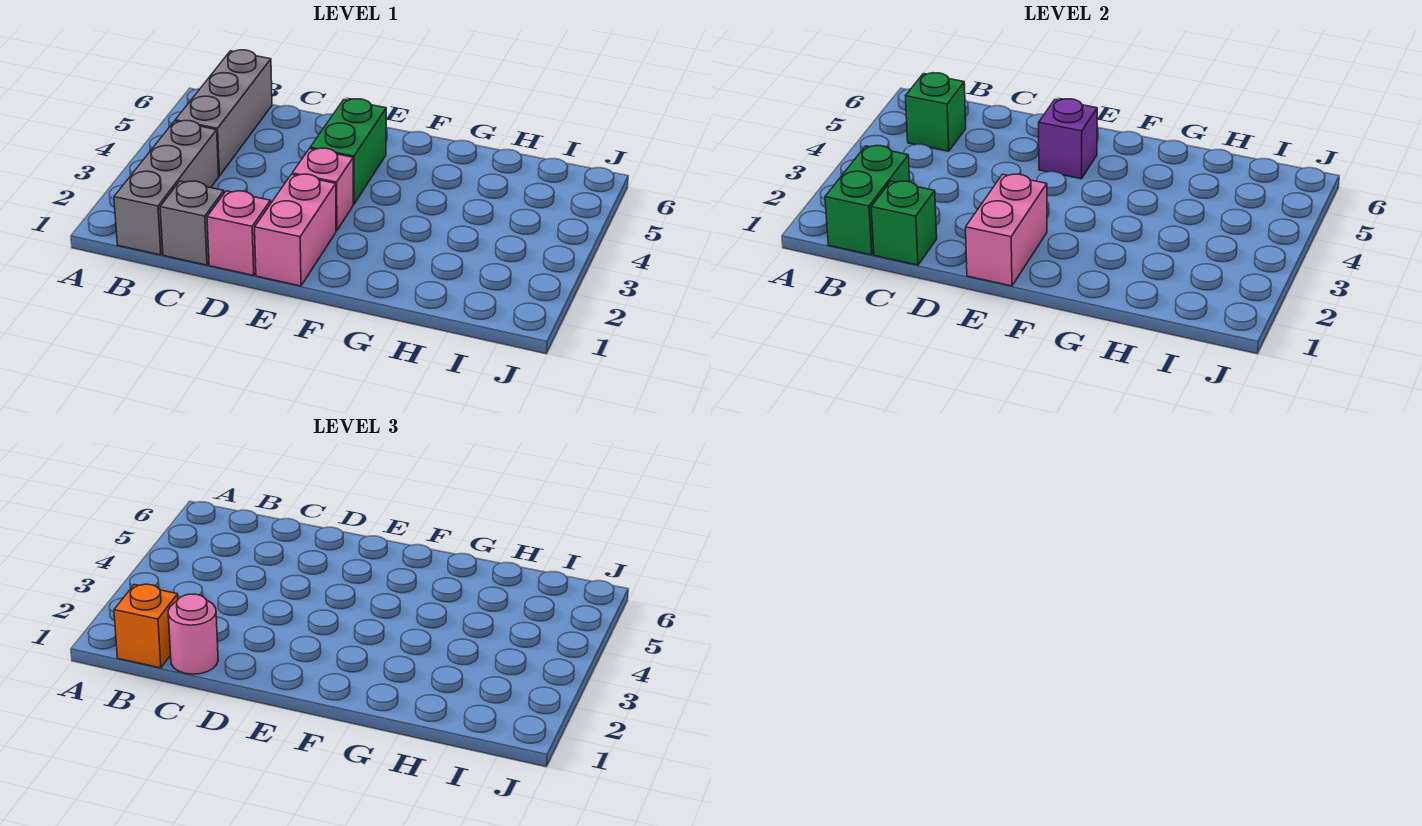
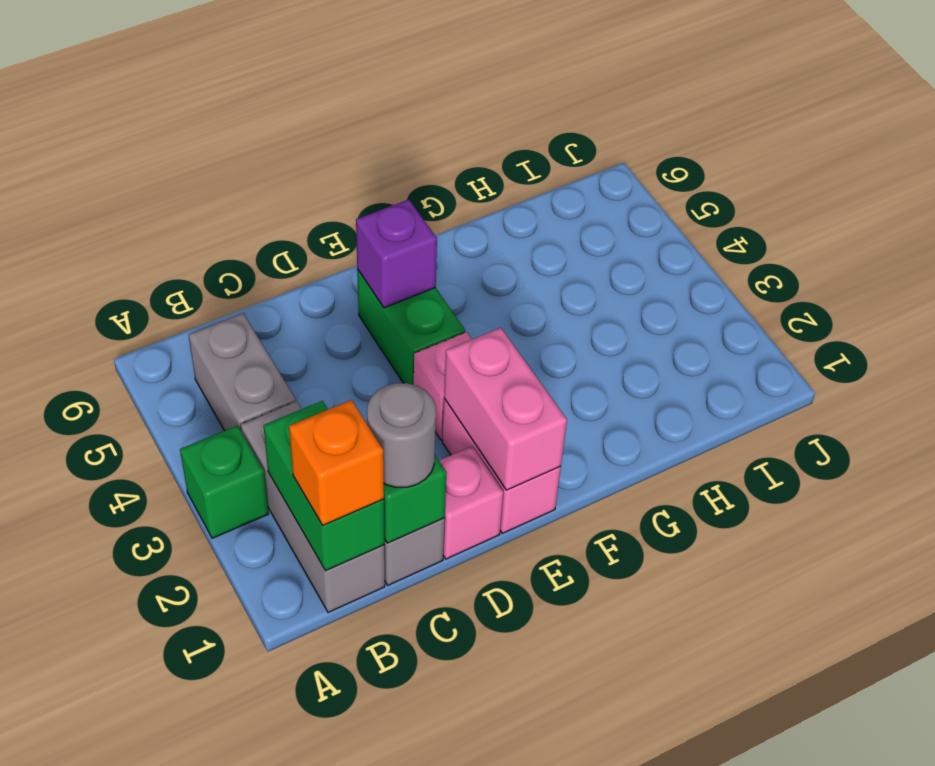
grey 1x3 brick [175,50,272,176] -> grey 1x2 brick [188,313,296,431]
green 1x1 brick [906,73,966,151] -> green 1x1 brick moved to [180,426,269,538]
pink 1x1 round brick [168,594,218,674] -> grey 1x1 round brick [367,383,436,487]

